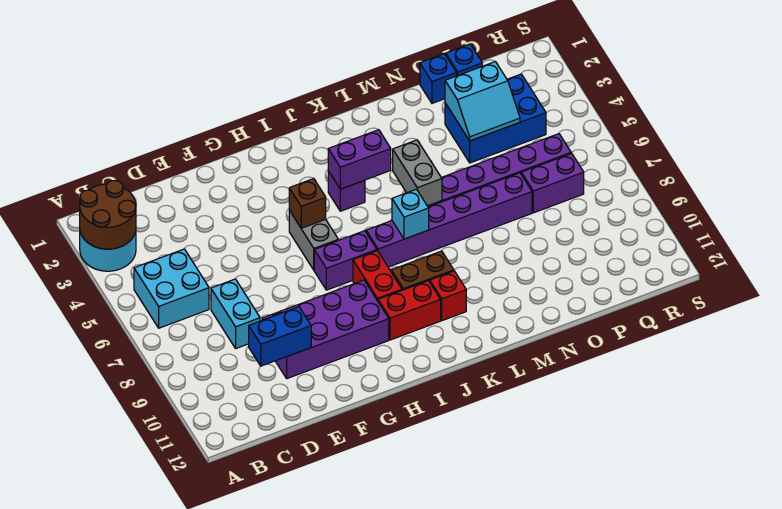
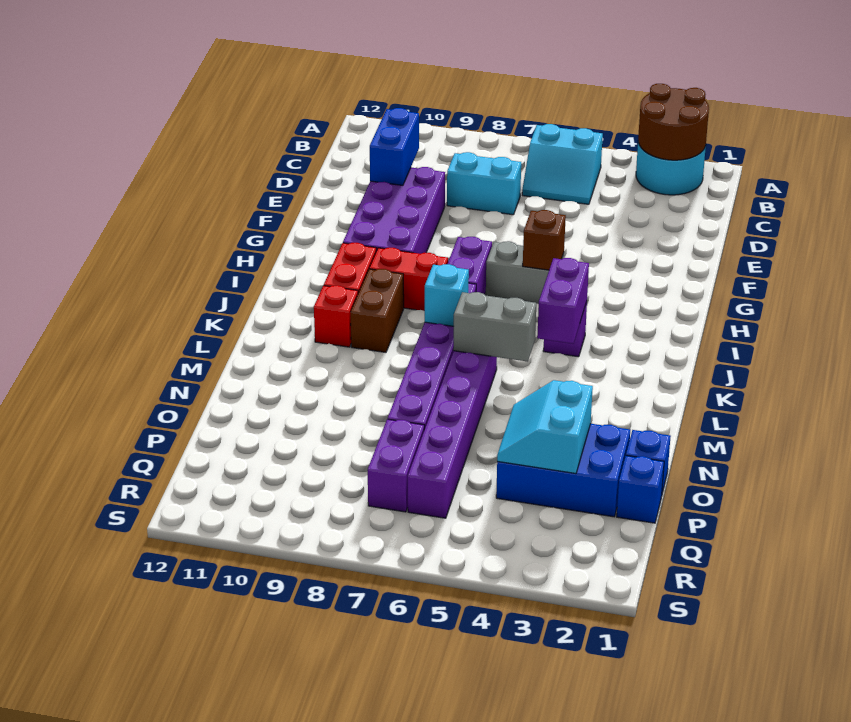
cyan 2x2 brick [134,249,209,328] -> cyan 2x2 slope [522,124,603,204]
blue 2x3 brick [445,74,546,163] -> blue 2x3 brick turned to [496,424,630,517]

